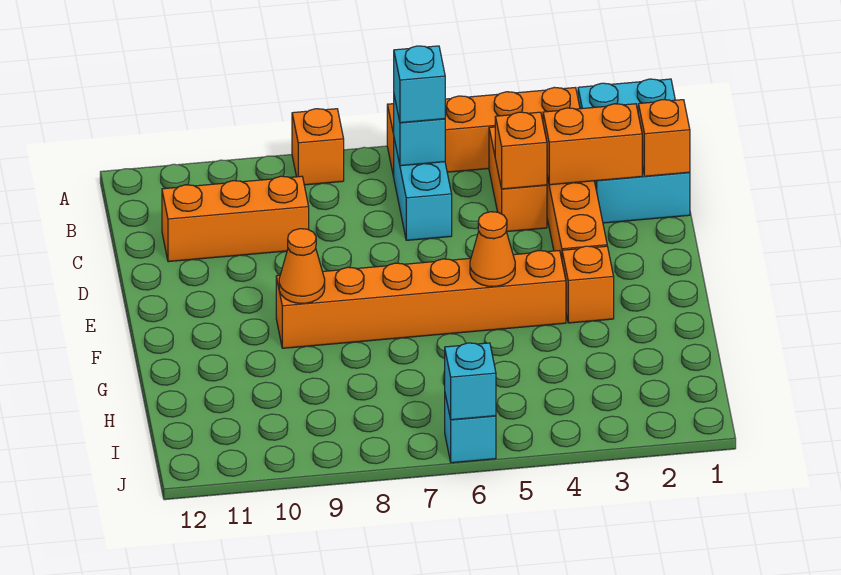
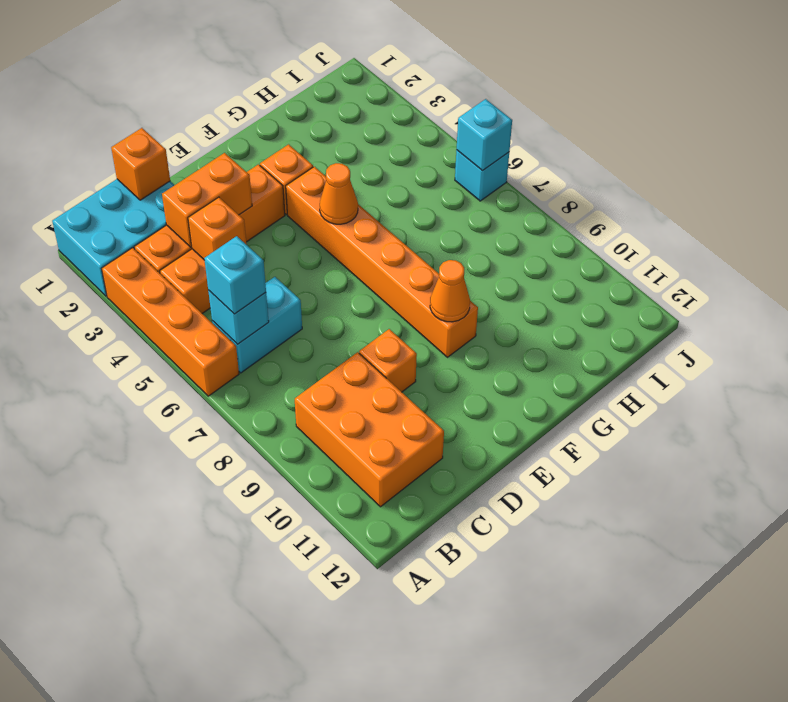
orange 1x1 brick [292,109,344,185] -> orange 1x1 brick moved to [359,329,417,392]
orange 1x2 brick [543,104,642,185] -> orange 1x2 brick turned to [162,153,252,247]
orange 1x3 brick [162,176,309,262] -> orange 2x3 brick [295,352,444,507]

